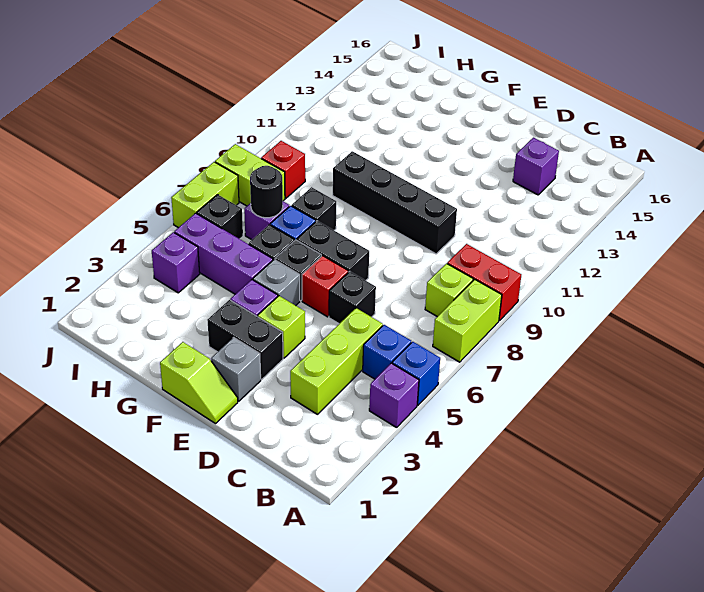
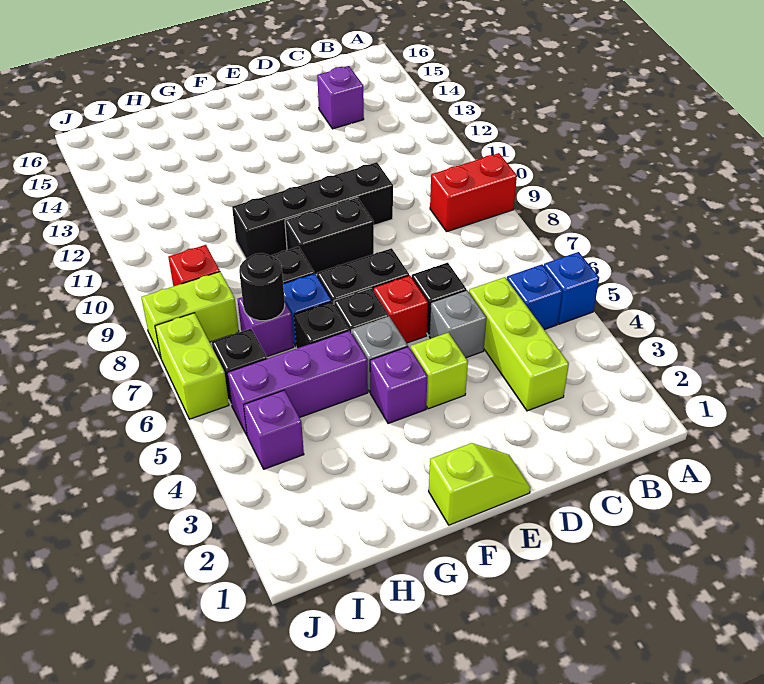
purple 1x1 brick [369,363,419,428] -> none
lime 1x2 brick [433,279,502,362] -> none
lime 1x1 brick [425,264,473,317] -> none
grey 1x1 brick [211,338,261,401] -> grey 1x1 brick moved to [429,290,487,358]
black 1x2 brick [207,300,283,379] -> black 1x2 brick moved to [285,197,374,274]

